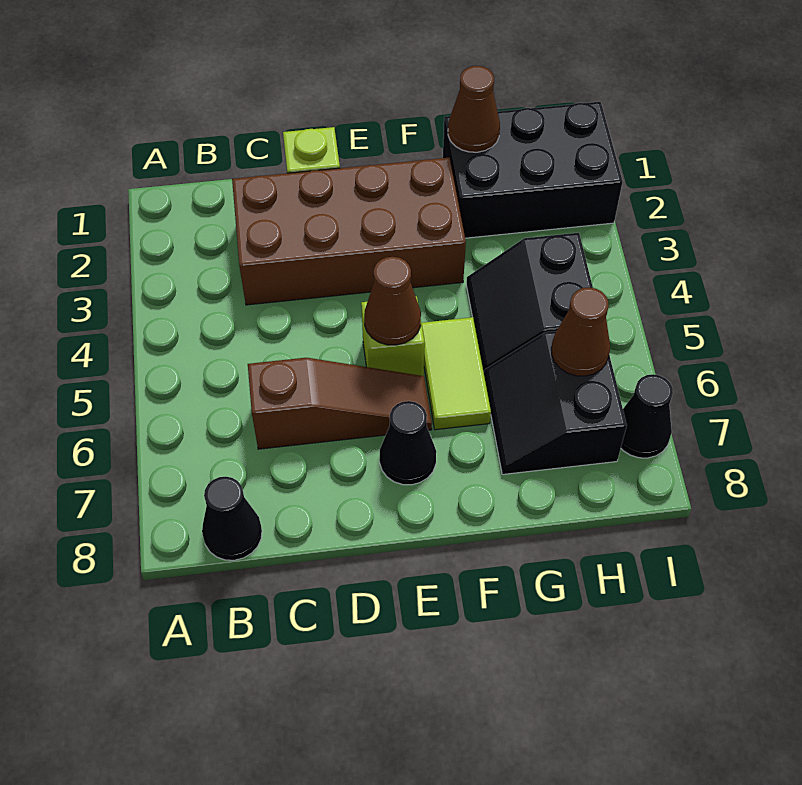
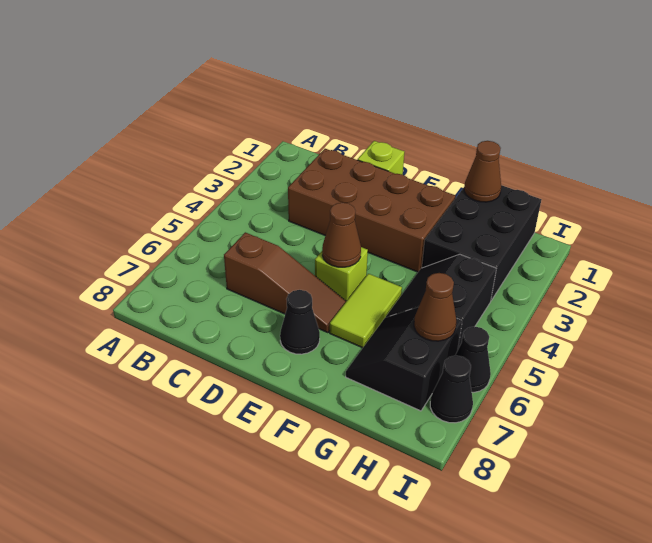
black 1x1 cone [202,476,262,560] -> black 1x1 cone moved to [455,327,491,393]
black 2x3 brick [443,102,623,238] -> black 2x3 brick turned to [422,185,541,300]

